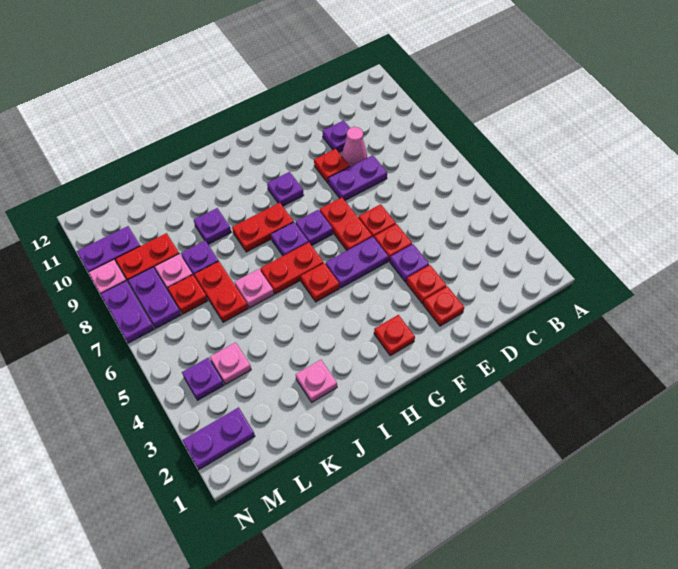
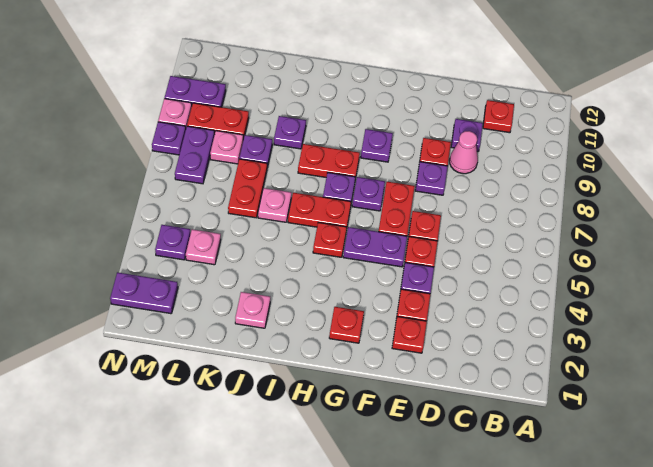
purple 1x2 plate [328,155,387,200] -> purple 1x1 plate [415,162,448,195]
red 1x1 plate [168,275,208,314] -> red 1x1 plate moved to [483,100,514,133]
purple 1x2 plate [101,281,154,343] -> purple 1x1 plate [152,122,186,155]

